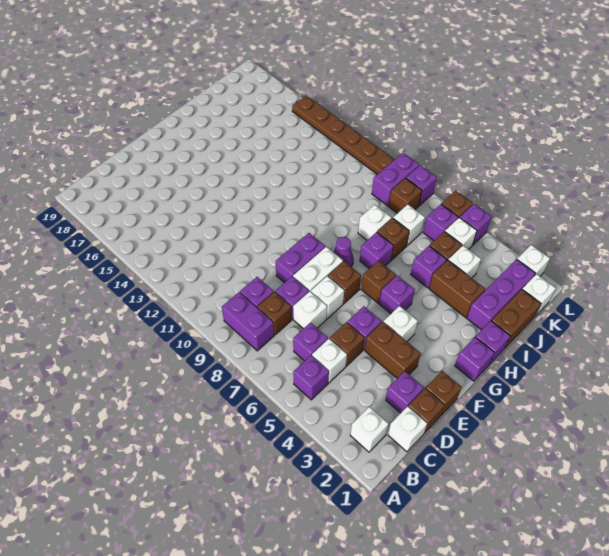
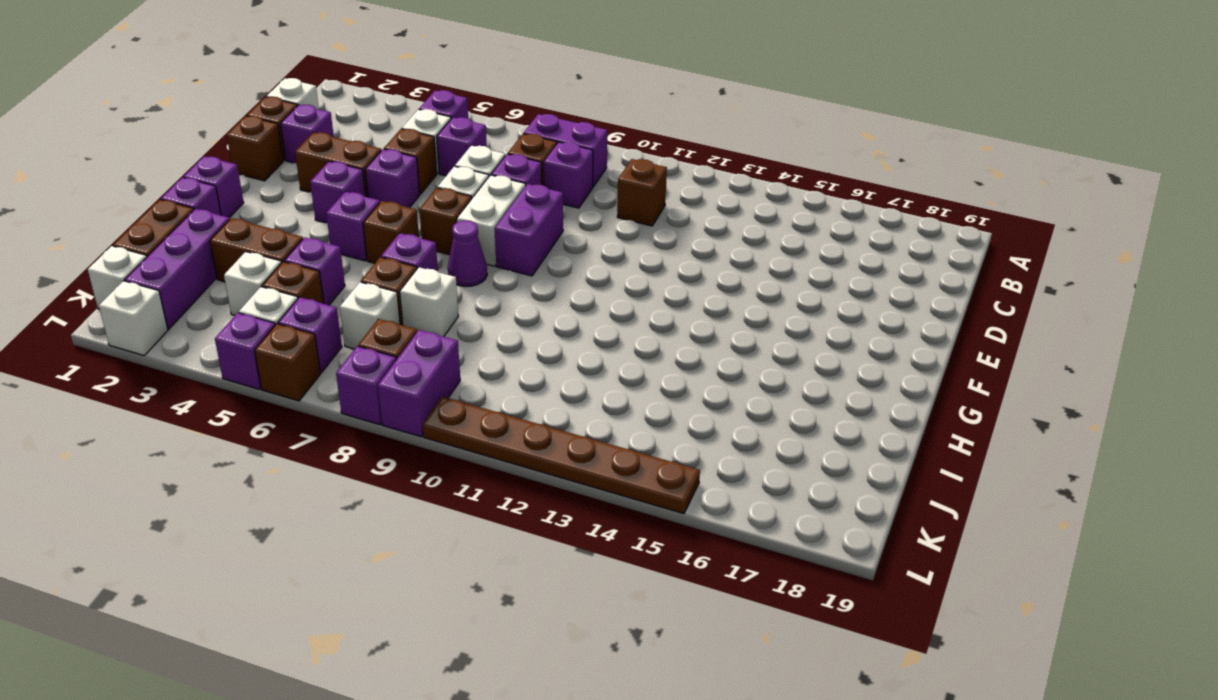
white 1x1 brick [350,407,389,452] -> none
none -> brown 1x1 brick [617,159,667,226]
white 1x1 brick [383,306,418,341] -> purple 1x1 brick [310,161,366,223]

